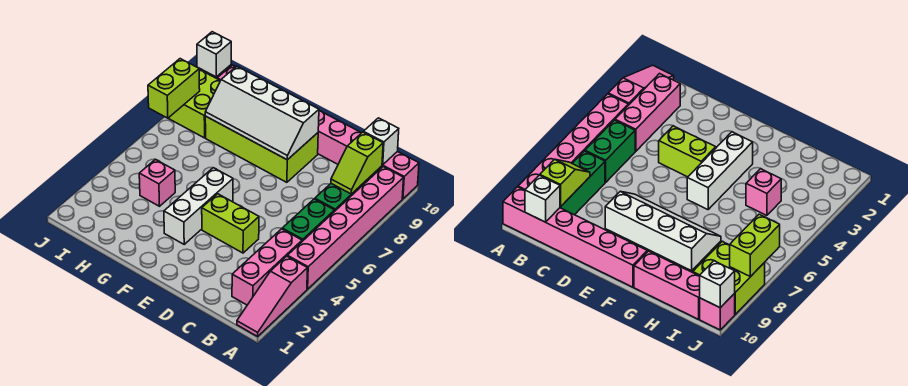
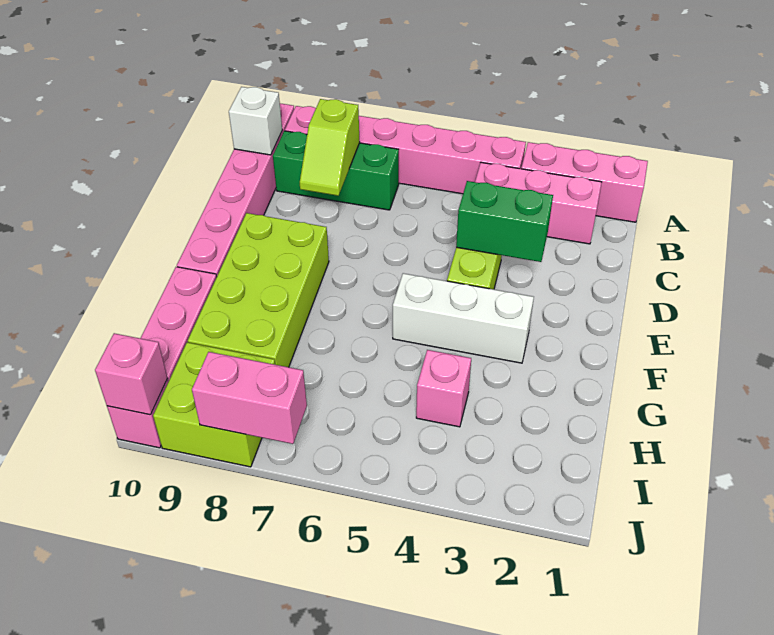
pink 1x3 slope [237,256,307,336] -> pink 1x3 brick [521,142,648,222]
green 1x2 brick [282,199,335,241] -> green 1x2 brick moved to [456,181,553,262]
lime 1x2 slope [331,132,383,194] -> lime 1x2 slope turned to [300,99,360,196]
white 2x4 slope [205,66,319,160] -> none
lime 1x2 brick [148,59,200,118] -> pink 1x2 brick [192,352,307,444]
white 1x1 brick [197,32,231,77] -> pink 1x1 brick [95,333,168,415]

